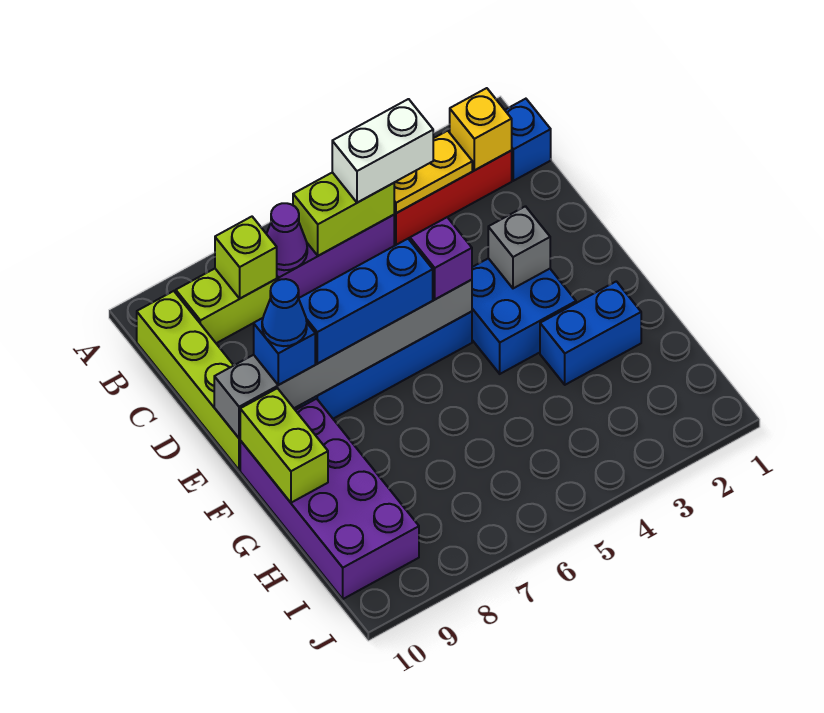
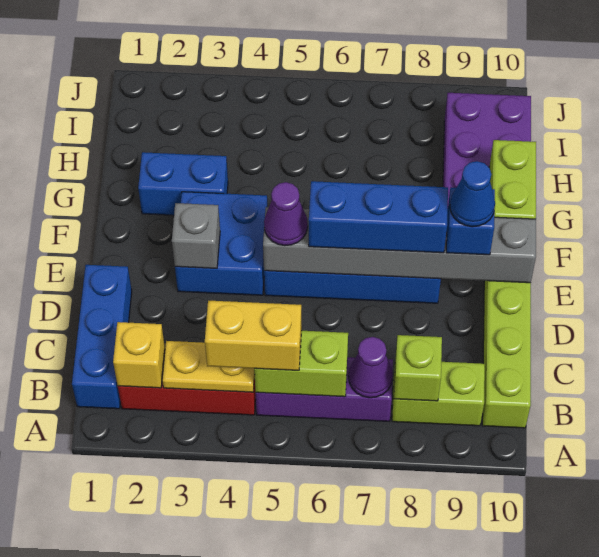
blue 1x1 brick [505,99,551,181] -> blue 1x3 brick [72,265,132,409]
white 1x2 brick [332,99,433,203] -> yellow 1x2 brick [205,301,302,370]
purple 1x1 brick [410,217,472,299] -> purple 1x1 cone [264,182,308,246]

